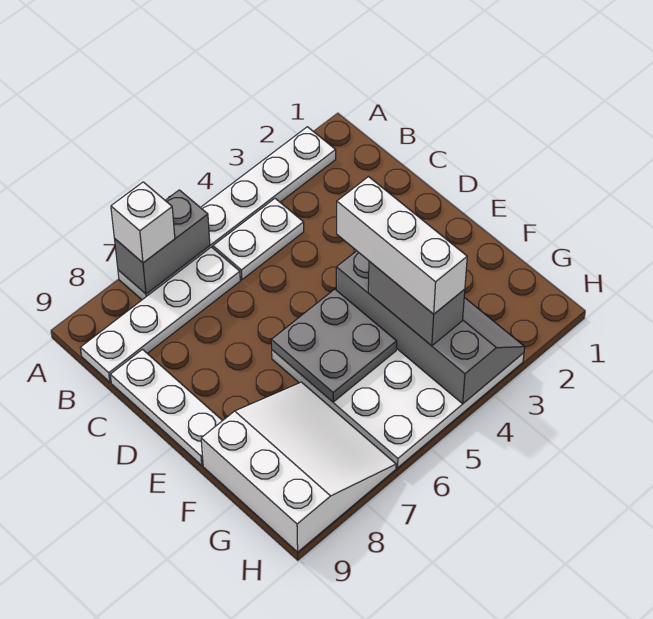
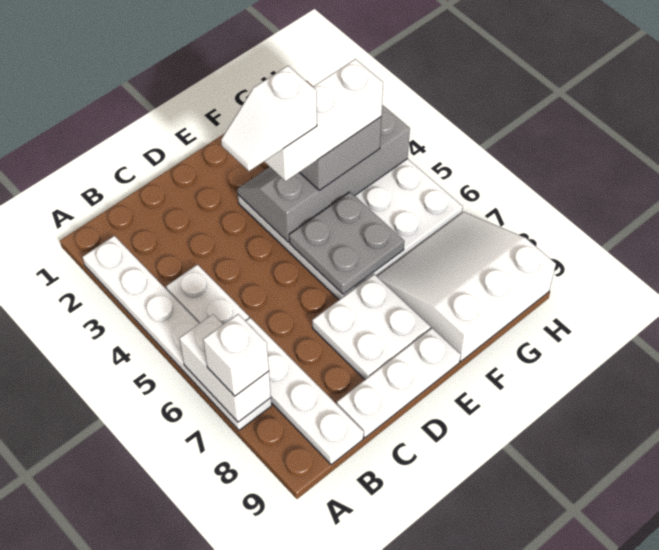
grey 1x2 brick [114,190,210,294] -> white 1x2 brick [179,314,271,422]
none -> white 1x2 slope [221,66,317,171]
none -> white 2x2 plate [312,274,431,380]

